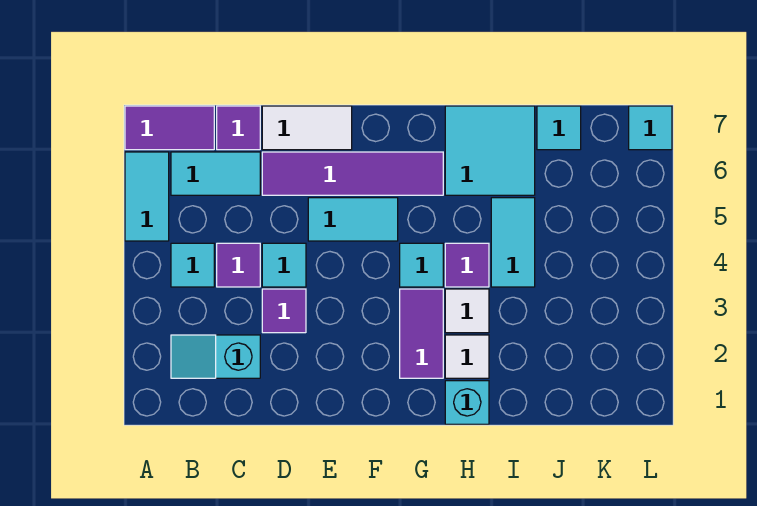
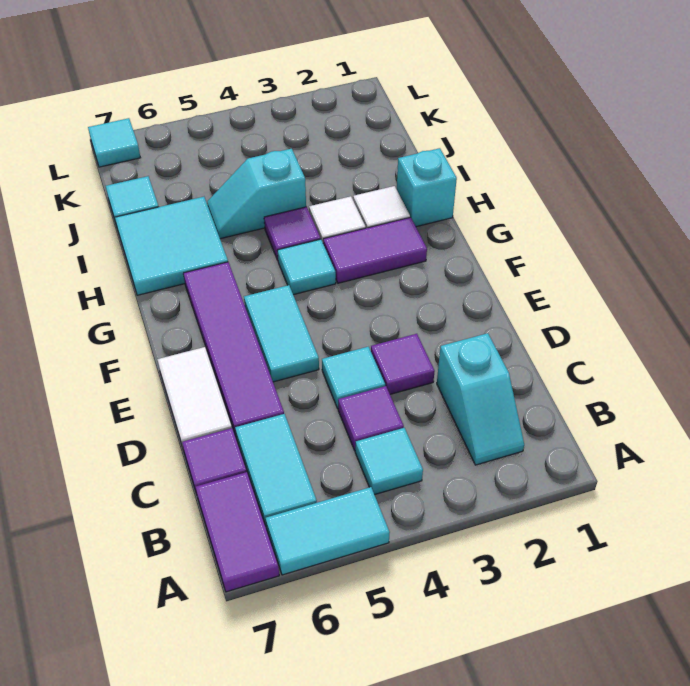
cyan 1x2 tile [491,198,535,287] -> cyan 1x2 slope [207,149,306,239]

